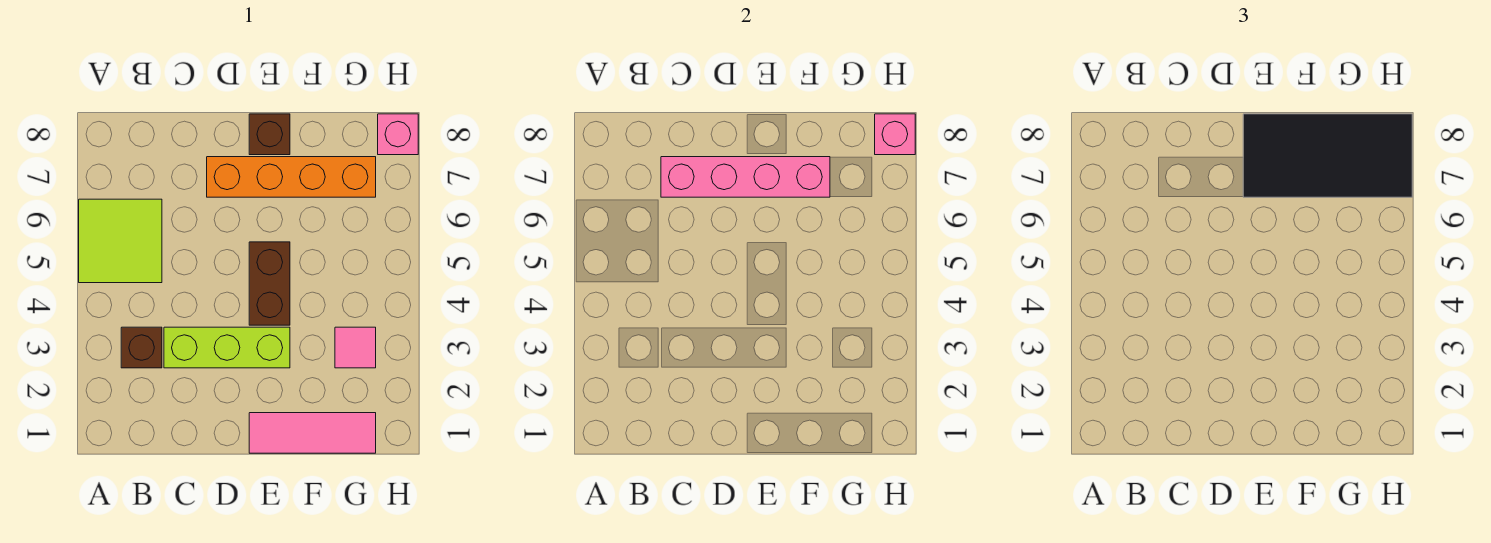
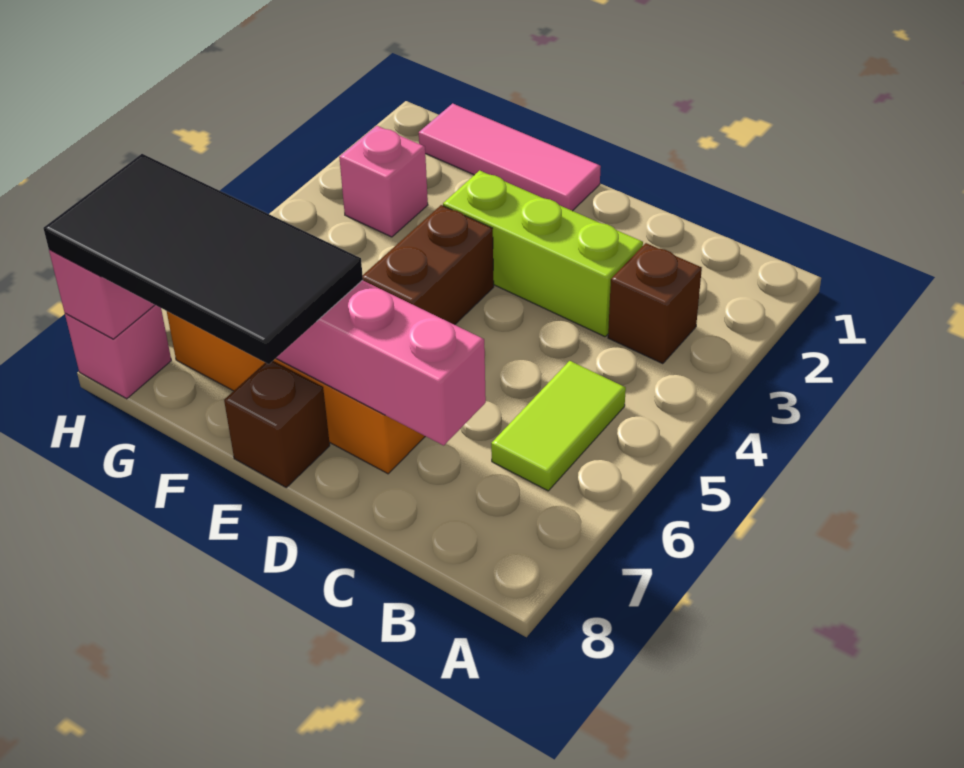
lime 2x2 tile [79,199,162,283] -> lime 1x2 tile [491,361,626,491]
pink 1x1 tile [335,327,376,368] -> pink 1x1 brick [339,126,428,237]

